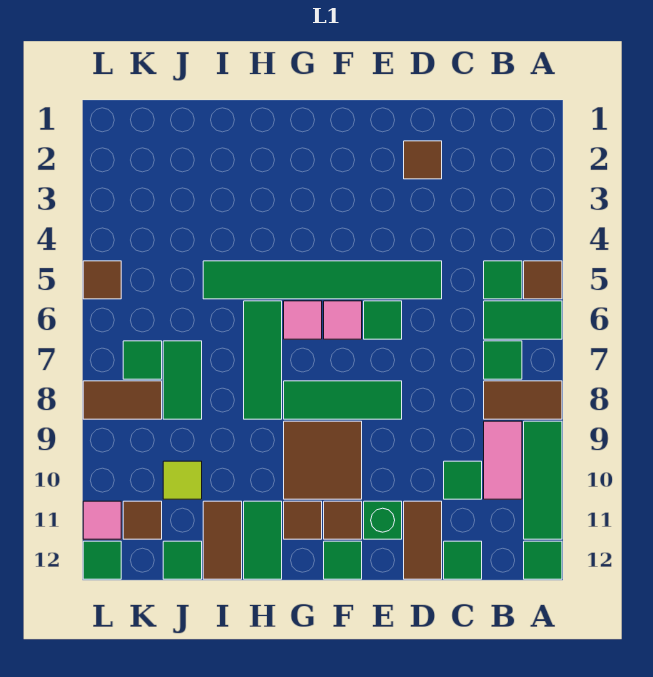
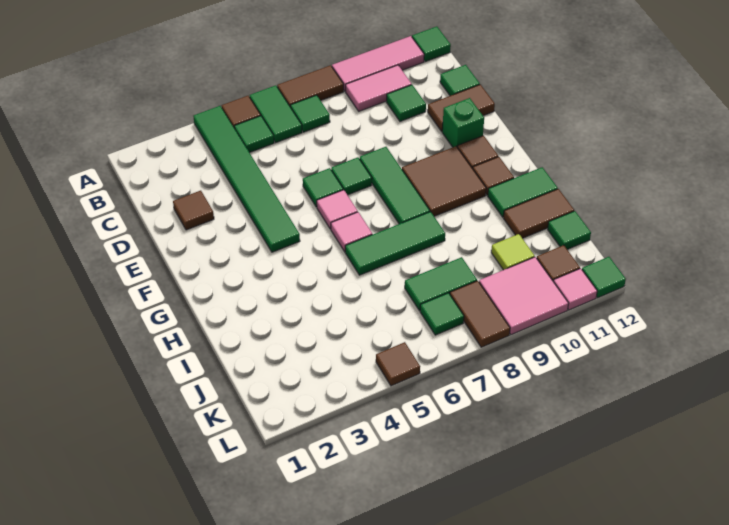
brown 1x2 tile [484,381,562,419] -> brown 1x2 tile turned to [277,65,344,107]
green 1x3 tile [524,421,562,539] -> pink 1x3 tile [332,36,424,91]
green 1x6 tile [203,261,442,299] -> green 1x6 tile moved to [193,106,300,252]
green 1x1 tile [324,541,362,579] -> green 1x1 tile moved to [331,157,372,195]
none -> pink 2x2 tile [479,257,569,335]

